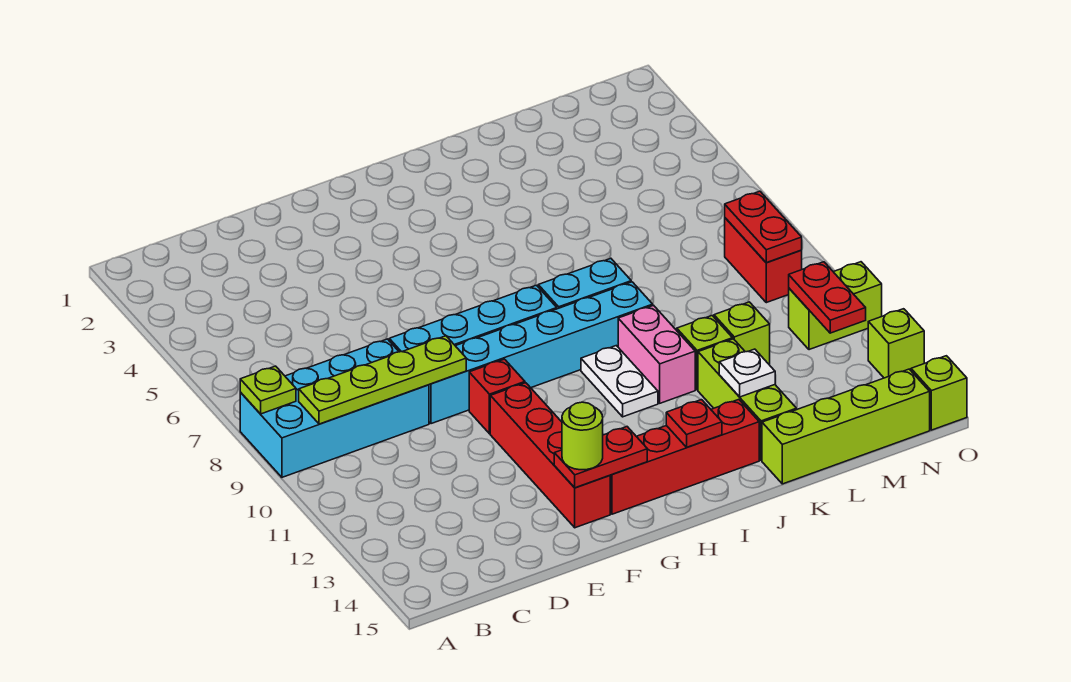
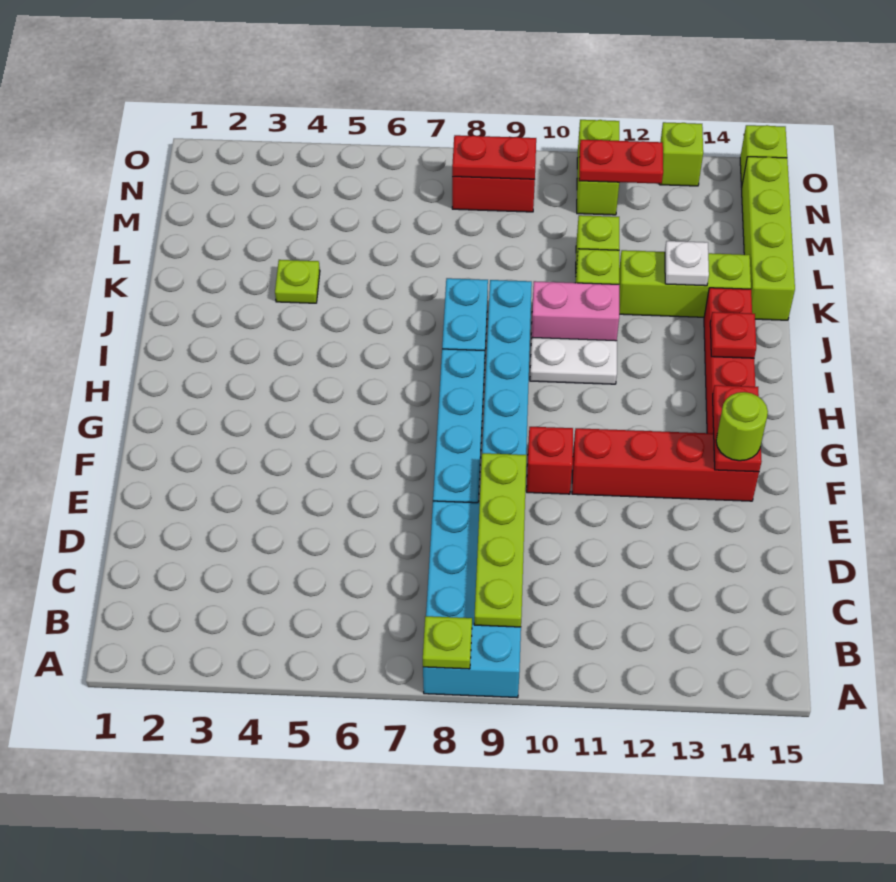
none -> lime 1x1 plate [275,260,320,303]

